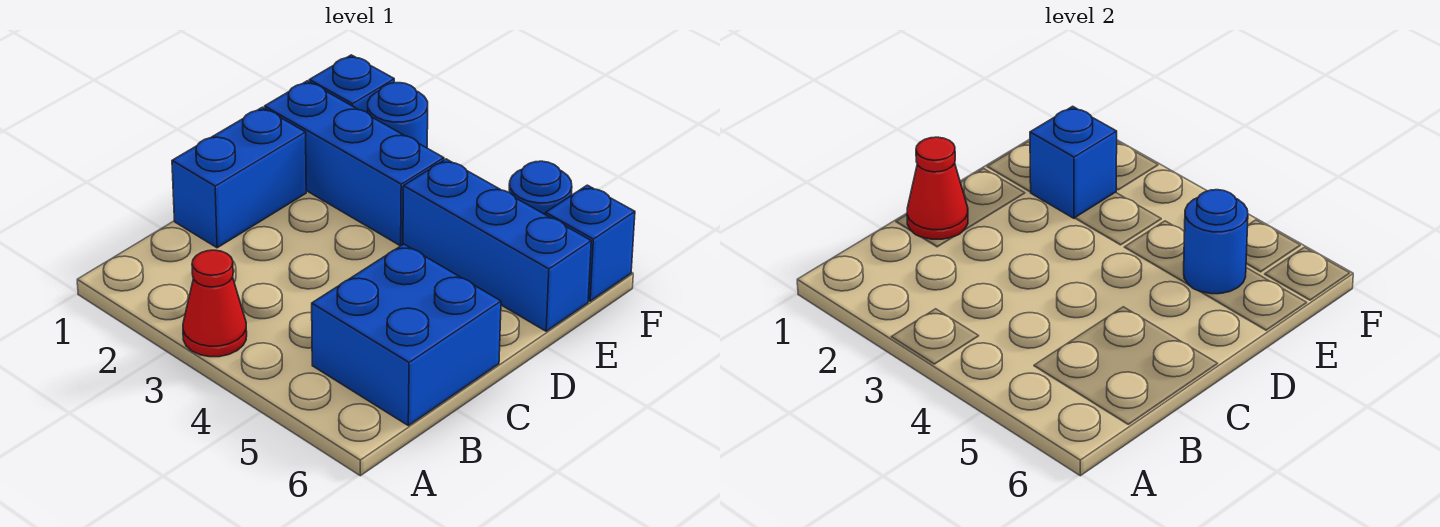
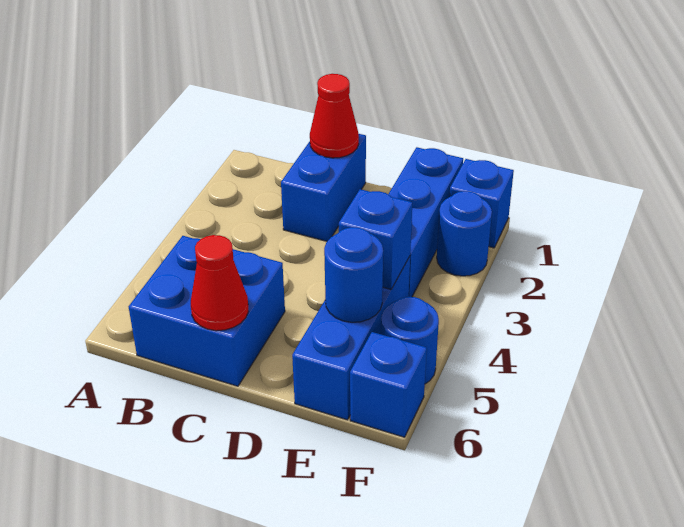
red 1x1 cone [183,250,247,357] -> red 1x1 cone moved to [191,235,248,331]
blue 1x2 brick [172,107,306,248] -> blue 1x2 brick turned to [281,134,366,241]
blue 1x1 brick [1030,106,1117,218] -> blue 1x1 brick moved to [339,189,412,289]

